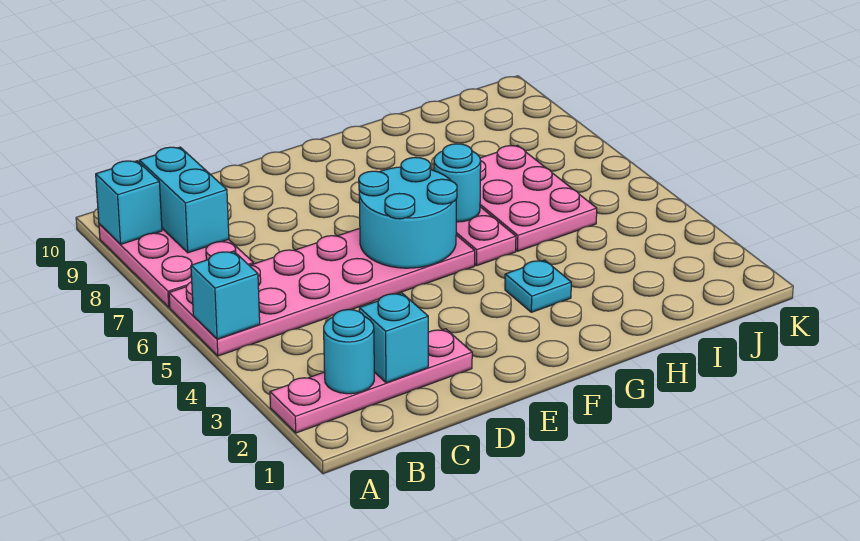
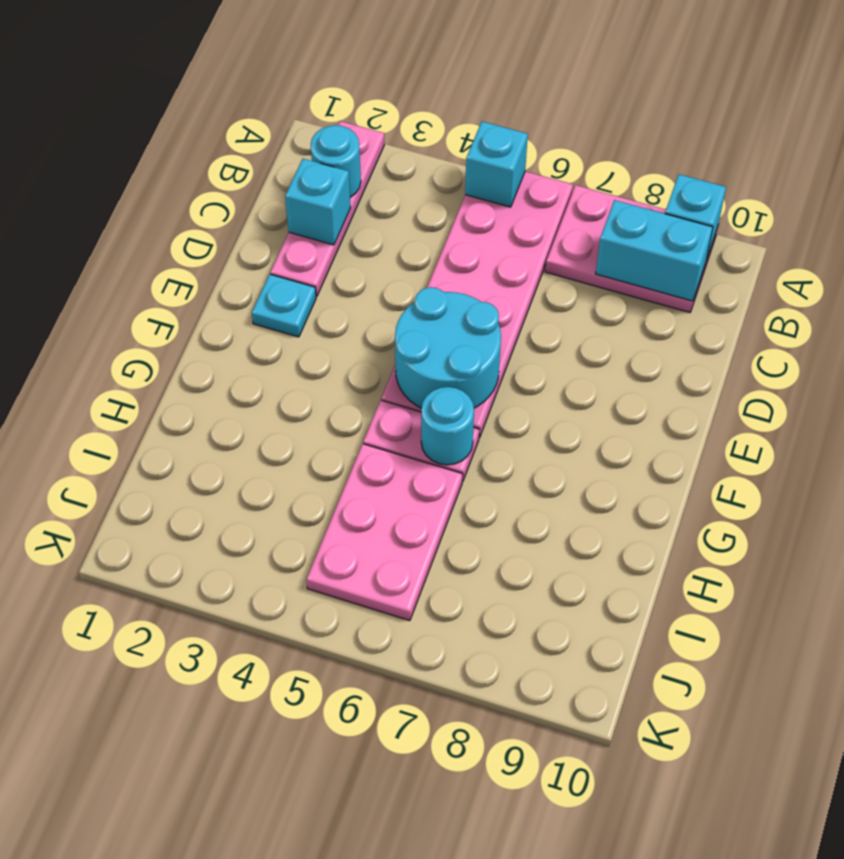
cyan 1x1 plate [505,260,571,312] -> cyan 1x1 plate moved to [252,274,316,337]
pink 2x3 plate [480,146,597,251] -> pink 2x3 plate turned to [307,444,463,621]

